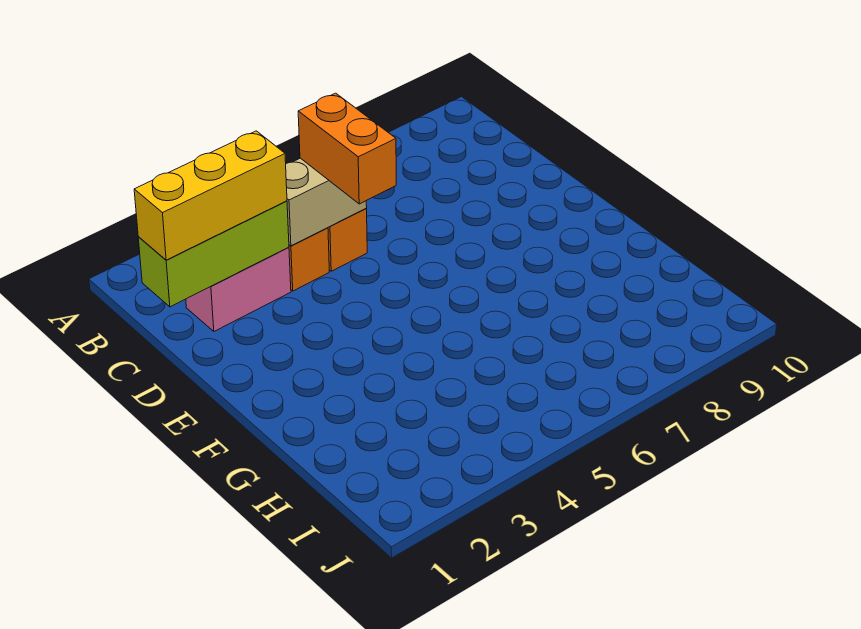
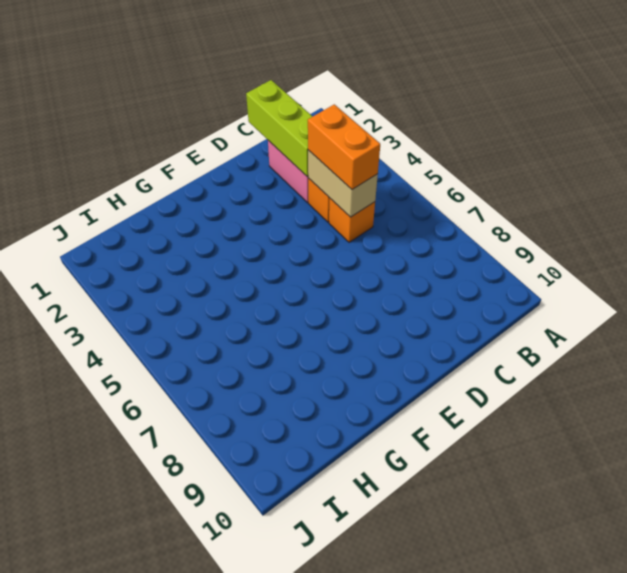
yellow 1x3 brick [134,131,287,260] -> none
orange 1x2 brick [298,93,396,204] -> orange 1x2 brick turned to [308,104,380,190]

